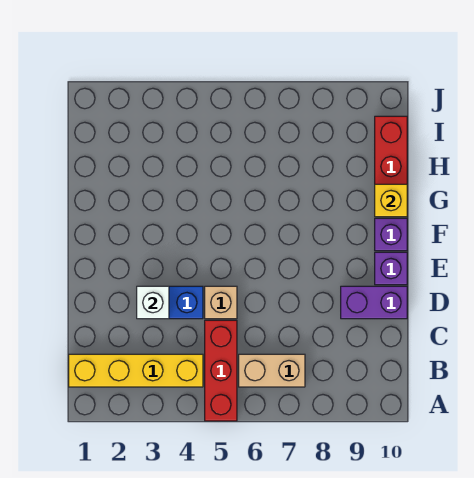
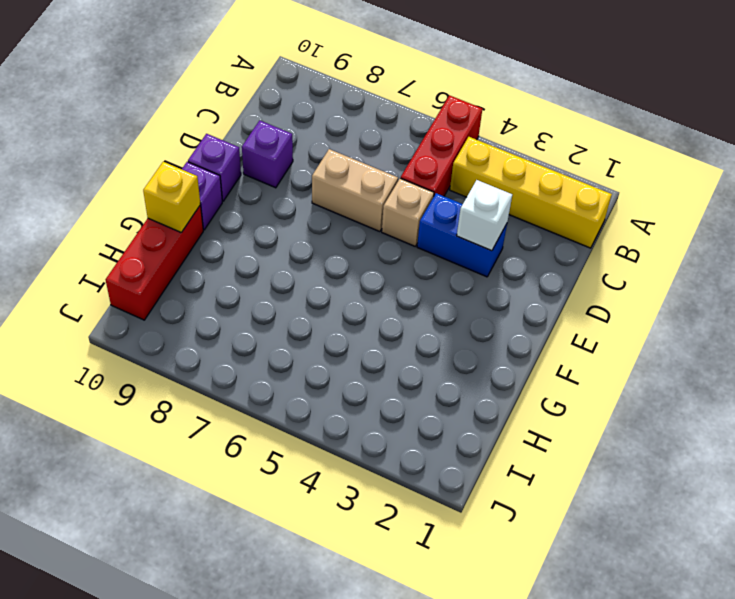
tan 1x2 brick [239,354,305,387] -> tan 1x2 brick moved to [312,149,398,232]
purple 1x2 brick [341,286,407,319] -> purple 1x1 brick [242,120,293,188]

